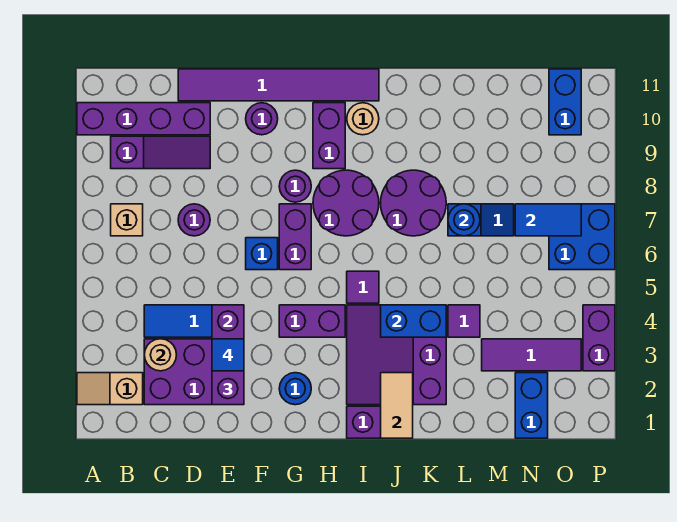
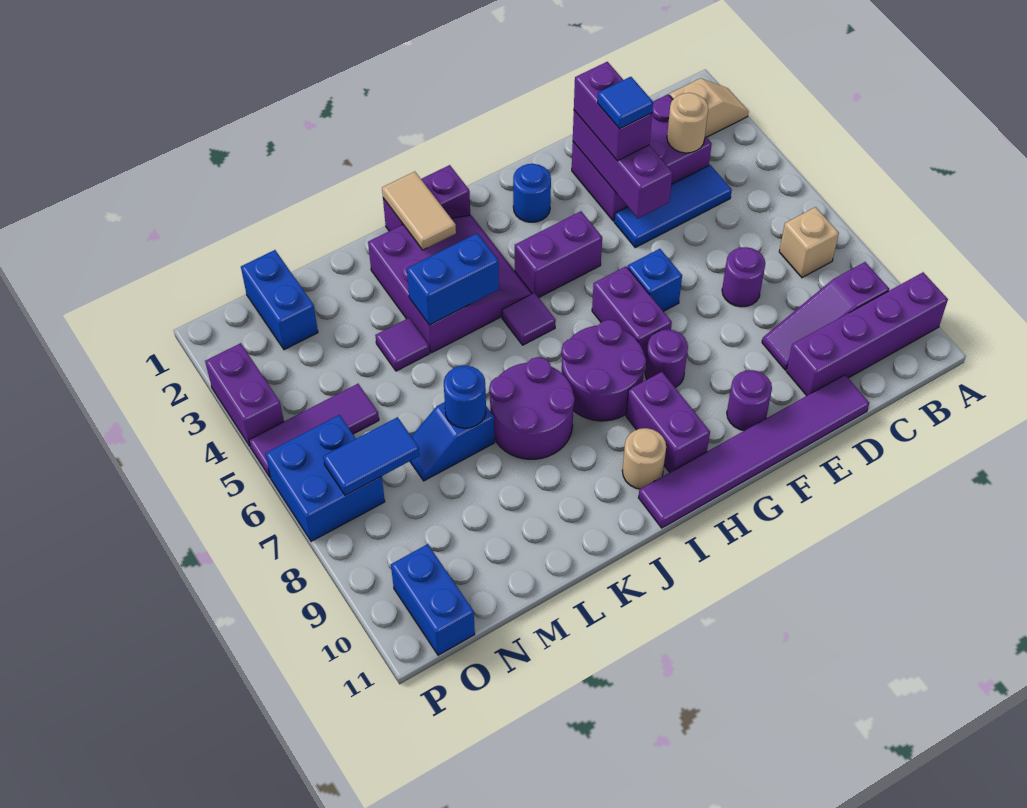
purple 1x3 tile [482,339,581,371] -> purple 1x3 tile moved to [249,384,379,477]

